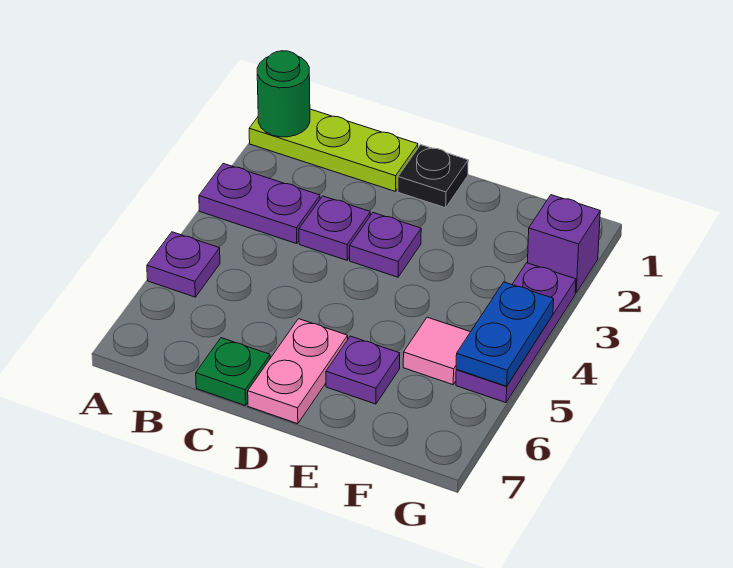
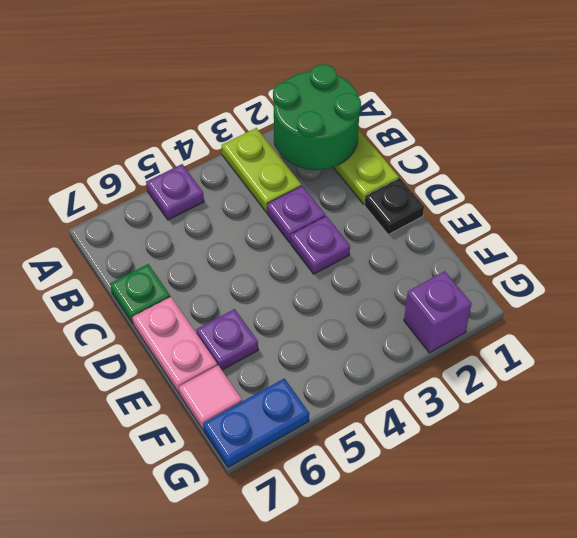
green 1x1 round brick [257,51,310,137] -> green 2x2 round brick [273,64,361,170]
purple 1x2 plate [199,163,320,244] -> lime 1x2 plate [222,128,301,212]
pink 1x2 plate [248,319,348,424] -> pink 1x2 plate turned to [132,297,217,393]
pink 1x1 tile [403,317,470,385] -> pink 1x1 tile moved to [179,365,242,430]
purple 1x3 plate [456,263,576,403] -> none
blue 1x2 plate [456,282,554,386] -> blue 1x2 plate moved to [203,378,309,467]

